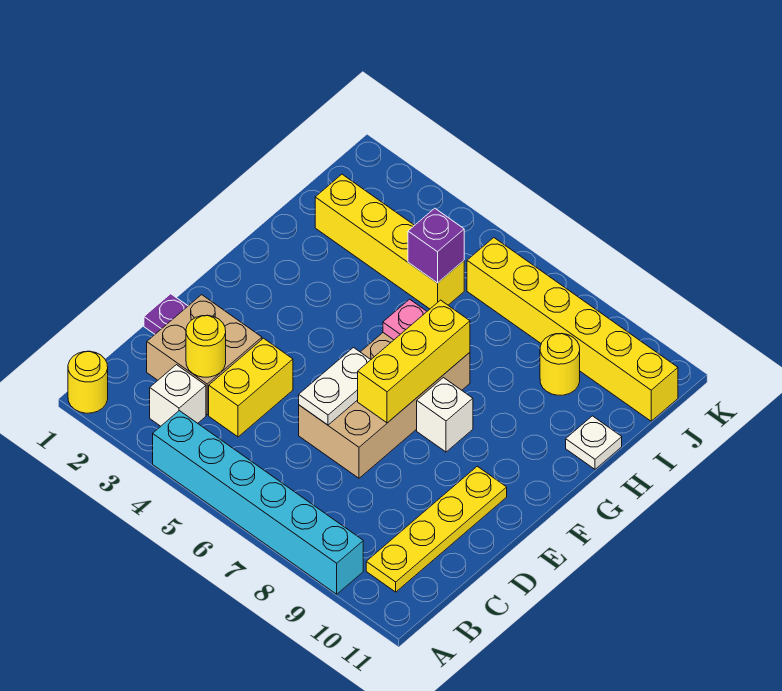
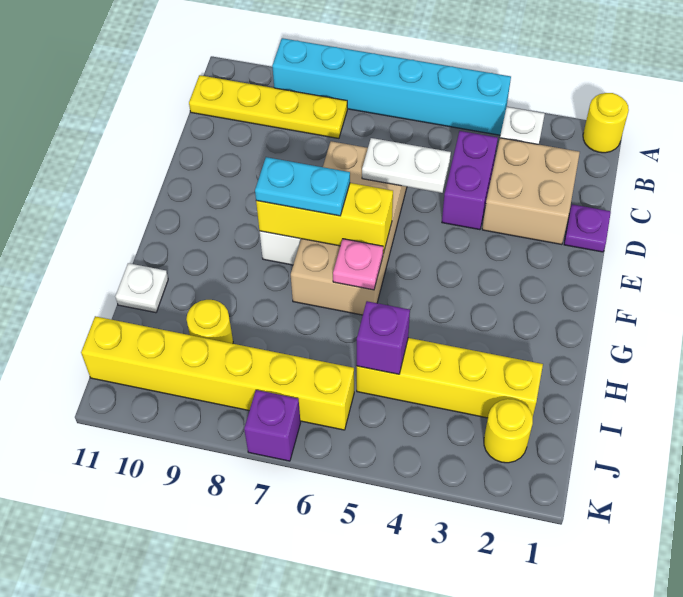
yellow 1x4 plate [366,466,507,592] -> yellow 1x4 plate turned to [189,75,347,138]
yellow 1x1 round brick [186,315,226,377] -> yellow 1x1 round brick moved to [484,399,533,463]
yellow 1x2 brick [209,338,293,437] -> purple 1x2 brick [442,131,498,230]
white 1x2 plate [299,348,371,425] -> white 1x2 plate turned to [362,138,451,193]
yellow 1x3 brick [358,300,470,423] -> yellow 1x3 brick turned to [256,183,393,254]
none -> cyan 1x2 plate [255,157,350,216]
none -> purple 1x1 brick [244,390,301,461]

